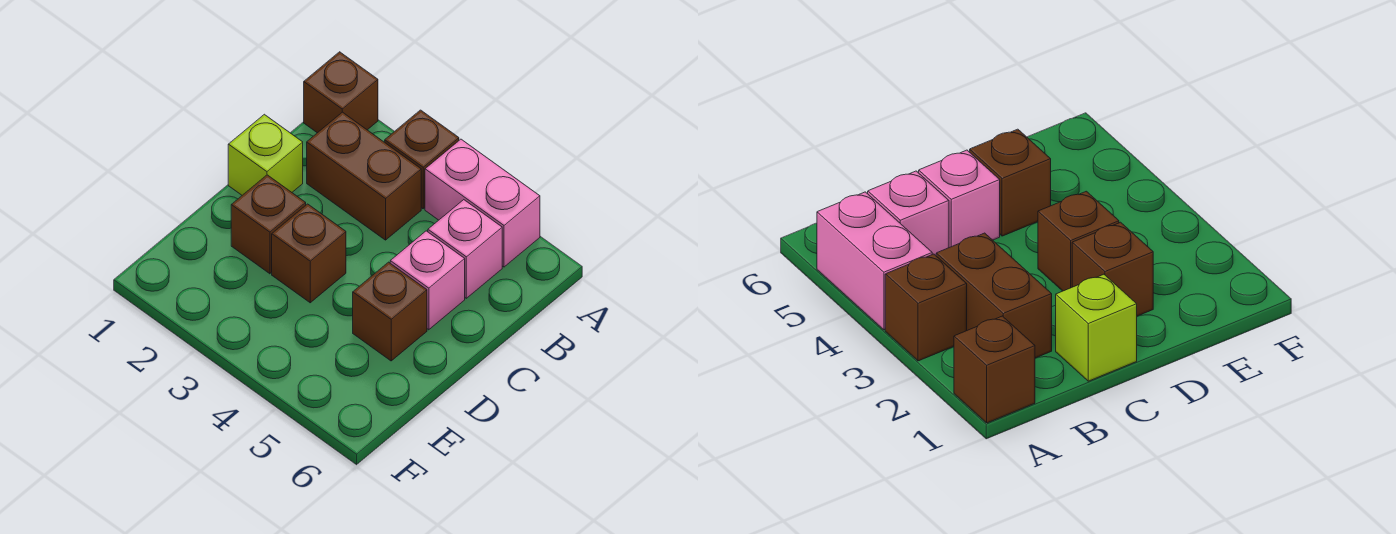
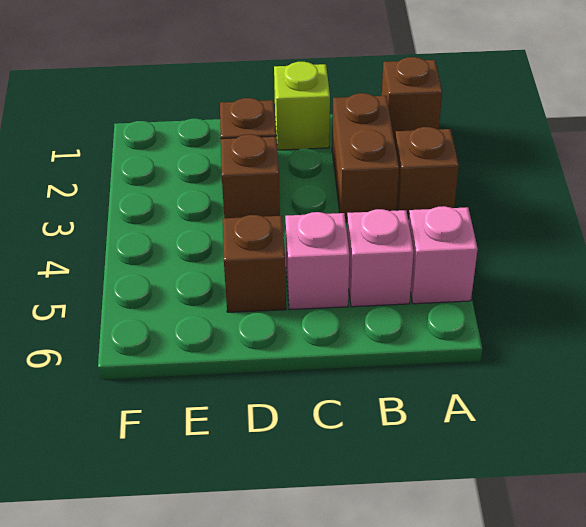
pink 1x2 brick [425,139,540,267] -> pink 1x1 brick [409,206,478,304]

